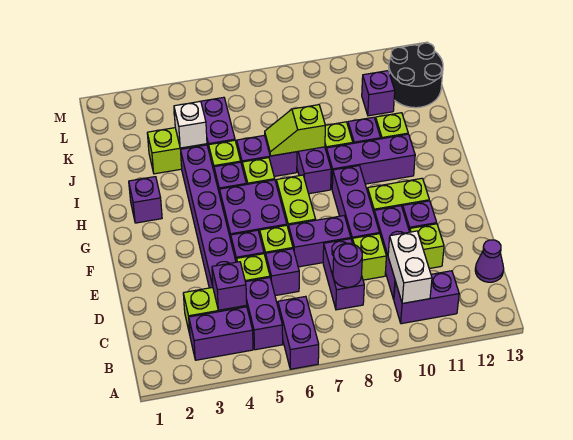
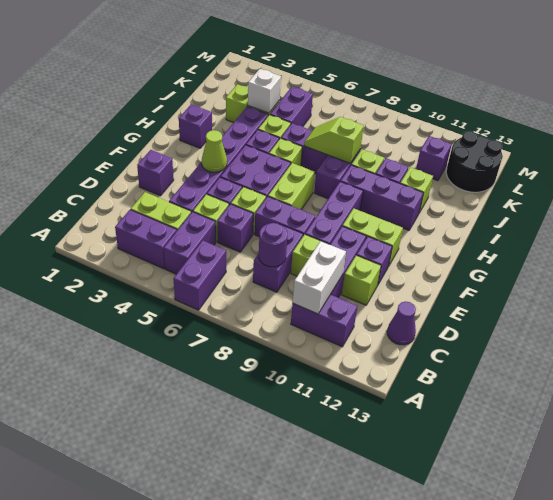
purple 1x1 brick [212,262,247,310] -> purple 1x1 brick moved to [137,150,174,196]
none -> lime 1x1 cone [202,130,227,172]

